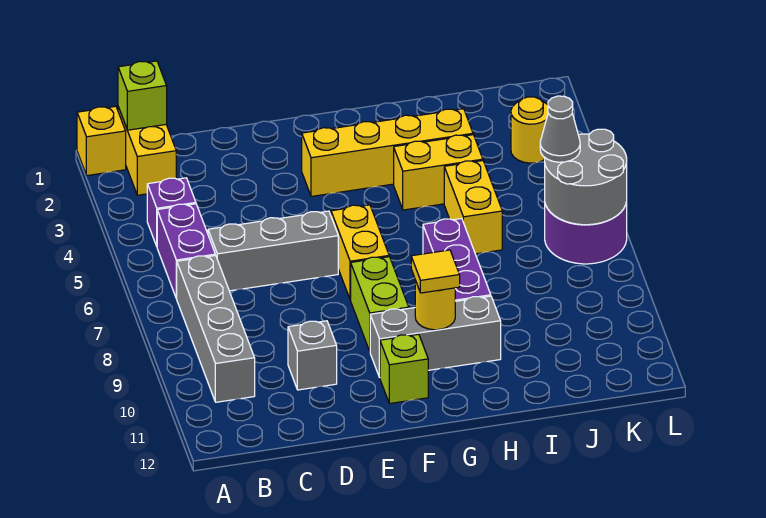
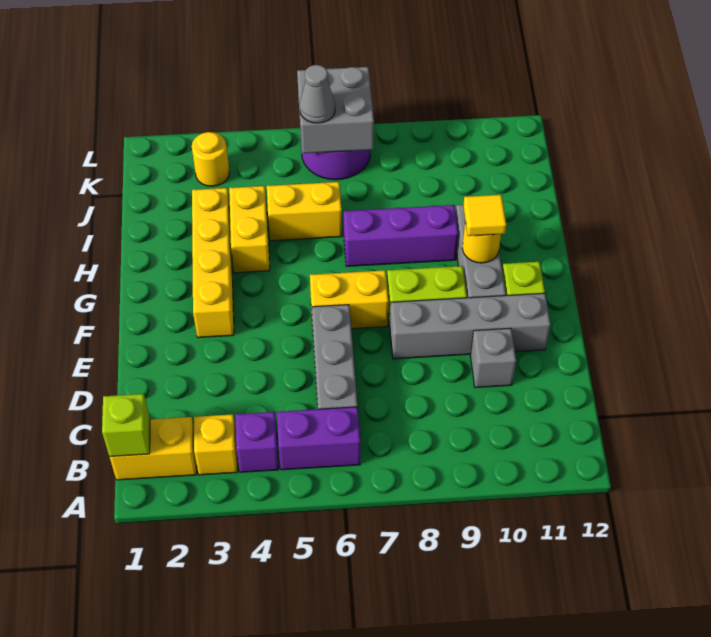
yellow 1x1 brick [77,106,126,176] -> yellow 1x1 brick moved to [194,414,238,475]
grey 1x4 brick [177,255,255,402] -> grey 1x4 brick moved to [390,293,551,359]
grey 2x2 round brick [545,129,627,225] -> grey 2x2 brick [297,67,374,153]

